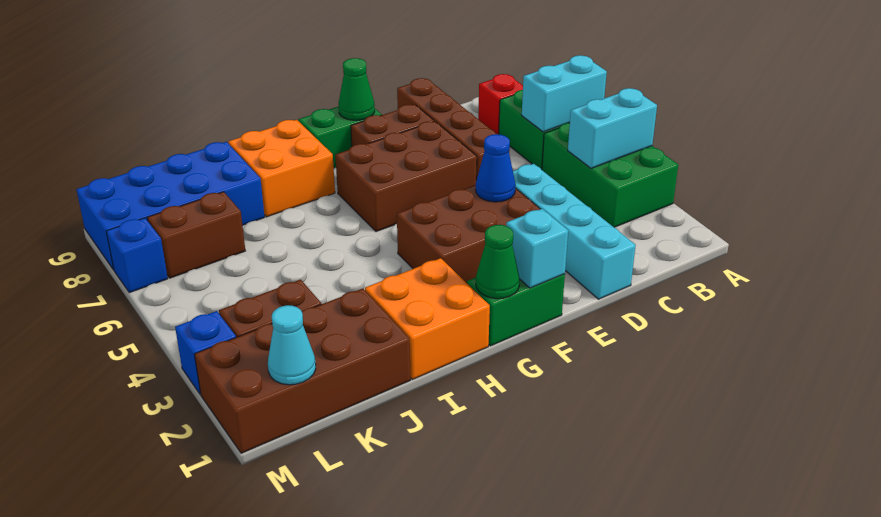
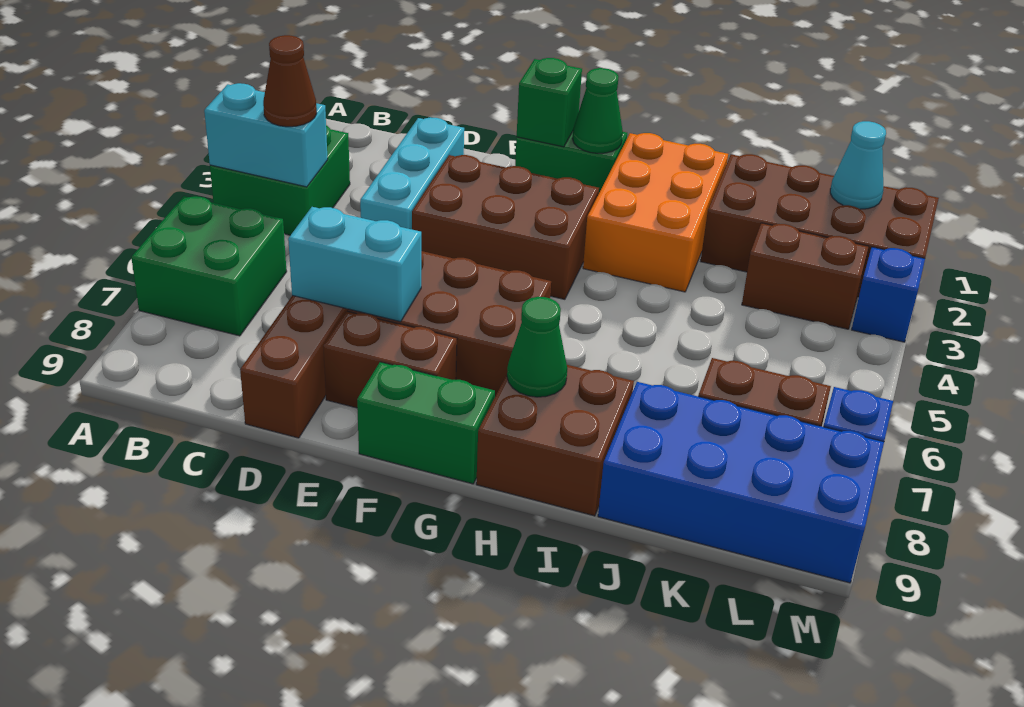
green 2x3 brick [542,123,678,227] -> green 2x2 brick [210,125,350,235]
cyan 1x2 brick [522,55,607,132] -> cyan 1x2 brick moved to [288,207,421,322]
none -> brown 1x1 cone [263,35,317,127]
red 1x1 brick [478,74,523,134] -> none
cyan 1x4 brick [513,164,636,299] -> cyan 1x3 brick [360,117,464,229]
blue 1x1 cone [476,134,516,202] -> none
cyan 1x1 brick [506,209,568,288] -> green 1x1 brick [517,58,582,147]
green 1x1 cone [338,58,375,120] -> green 1x1 cone moved to [507,297,567,397]
orange 2x2 brick [365,258,490,380] -> orange 2x3 brick [583,133,728,292]
orange 2x2 brick [228,120,335,217] -> brown 2x2 brick [476,365,634,516]

